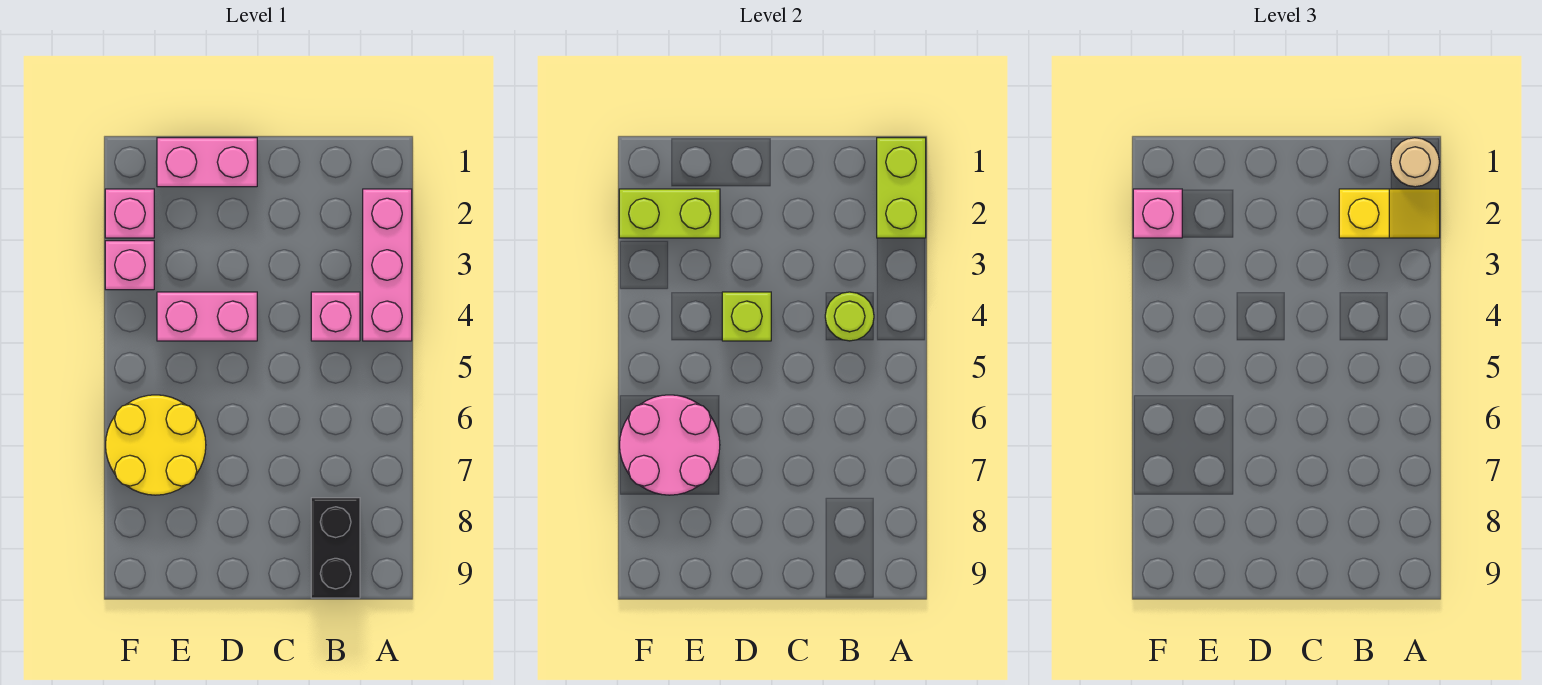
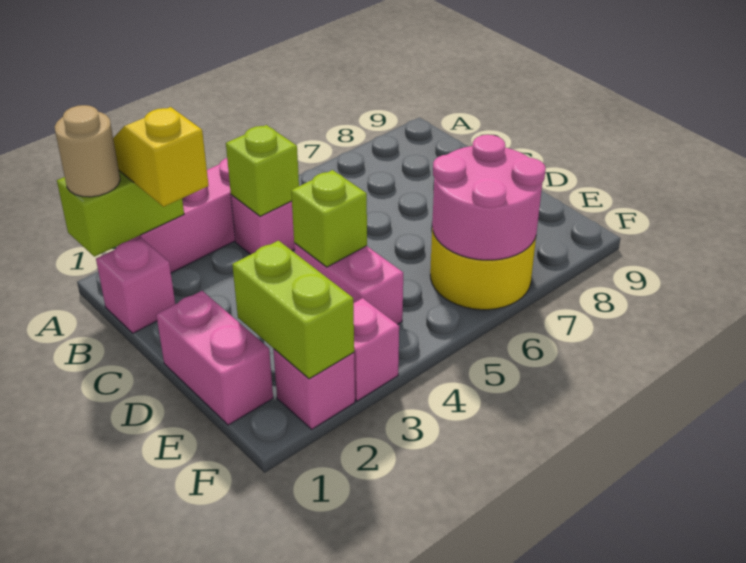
lime 1x1 round brick [825,292,874,341] -> lime 1x1 brick [226,125,299,216]
black 1x2 brick [311,498,360,598] -> none
pink 1x1 brick [1133,189,1182,238] -> pink 1x1 brick moved to [96,237,175,333]

